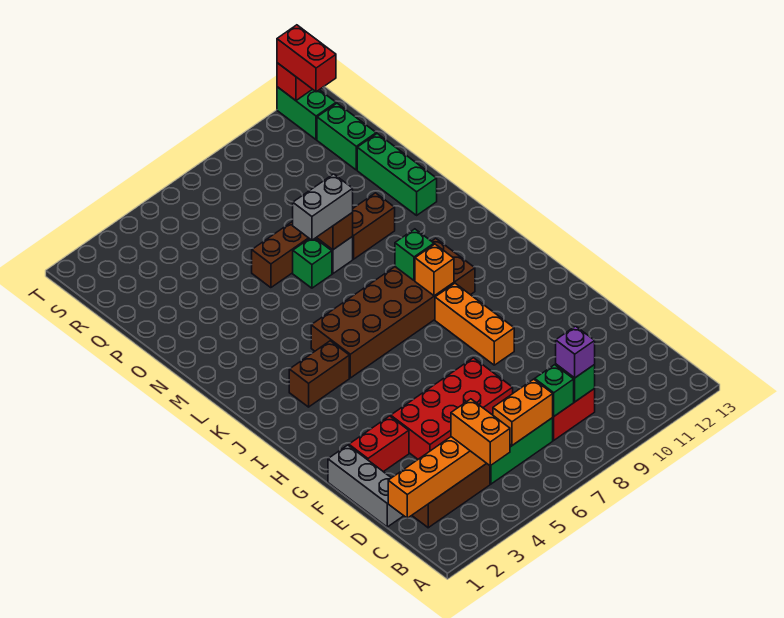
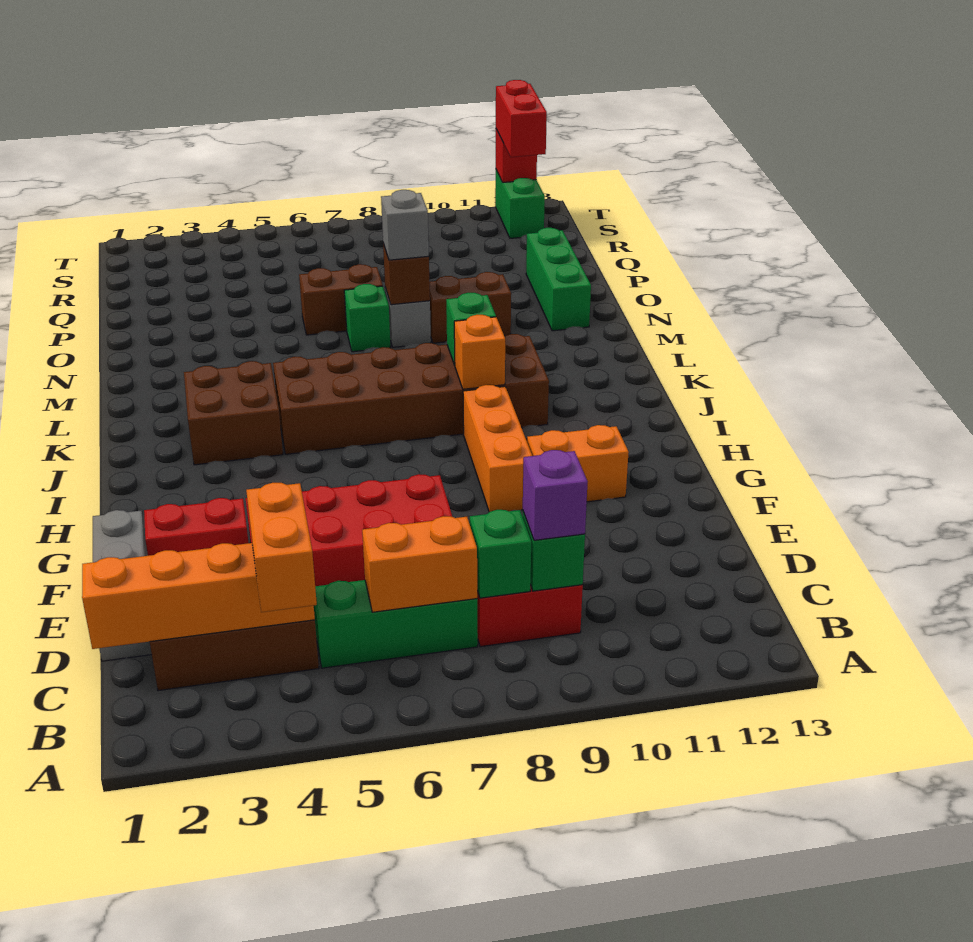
none -> orange 1x2 brick [527,425,629,502]
brown 1x2 brick [289,341,349,407] -> brown 2x2 brick [184,361,283,465]
grey 1x2 brick [293,174,353,240] -> grey 1x1 brick [381,190,429,260]
green 1x2 brick [317,103,376,170] -> none

